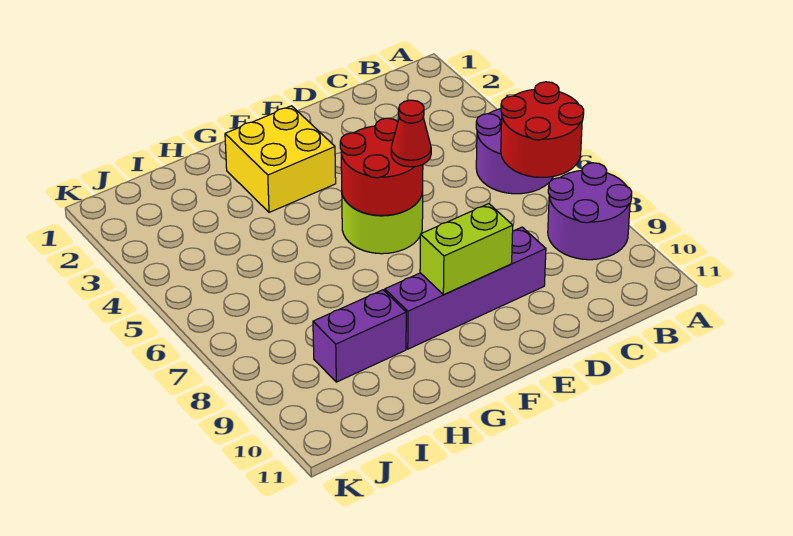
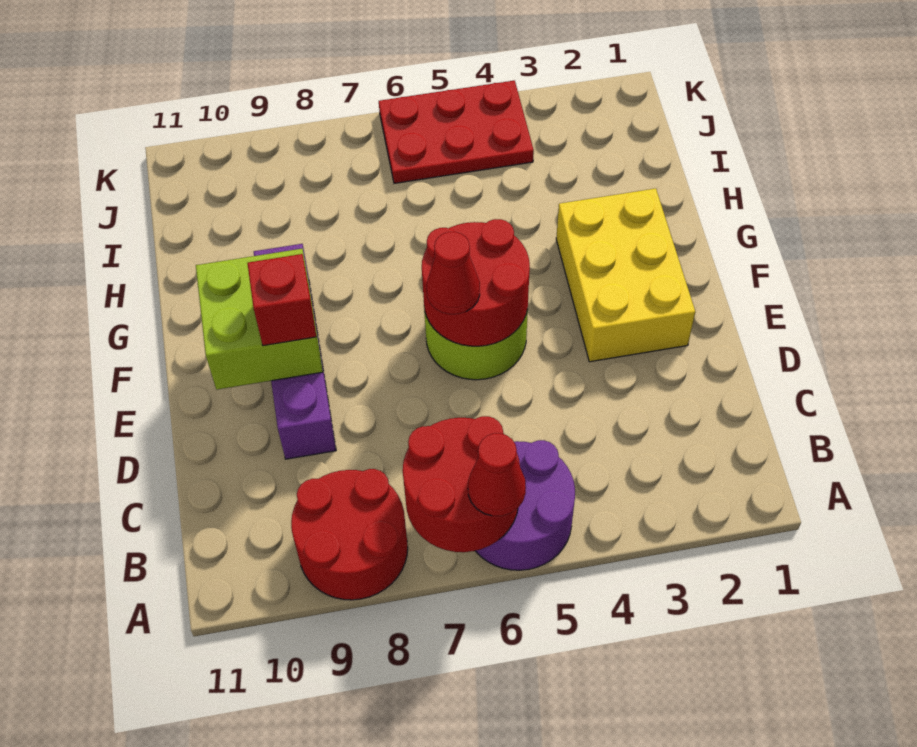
none -> red 1x1 cone [468,433,526,516]
purple 2x2 round brick [548,163,632,260] -> red 2x2 round brick [291,469,408,600]
lime 1x2 brick [420,204,513,295] -> lime 2x2 brick [196,249,323,390]
none -> red 1x1 brick [247,254,316,346]
yellow 2x2 brick [225,106,336,212] -> yellow 2x3 brick [556,188,695,362]
purple 1x2 brick [313,290,406,382] -> none
none -> red 2x3 plate [379,80,534,183]

